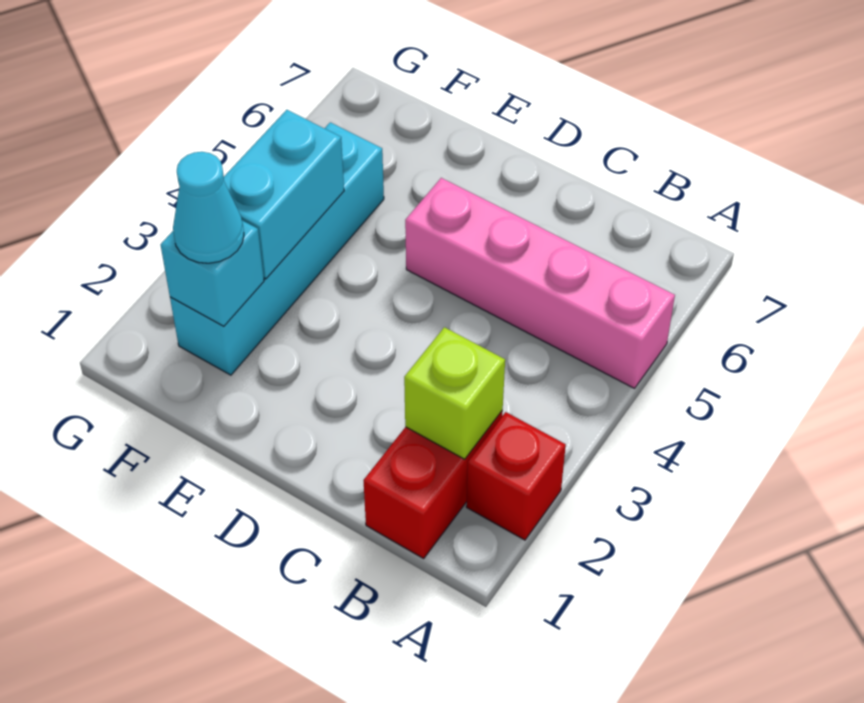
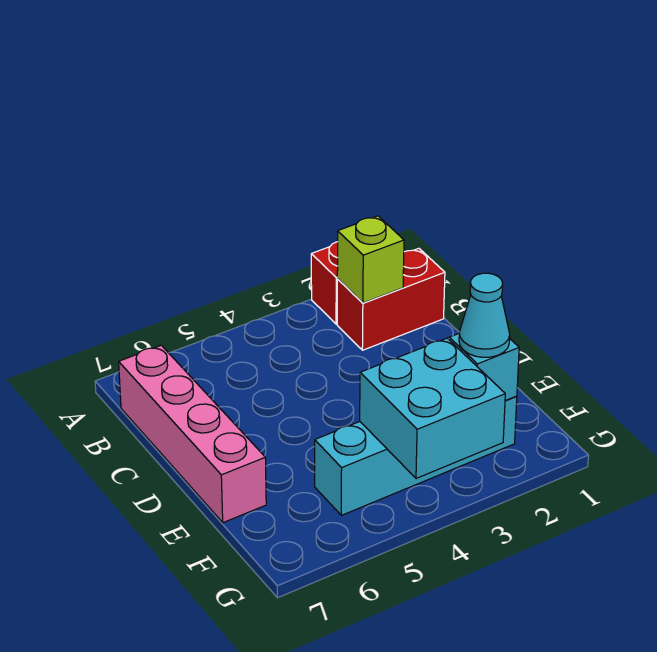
pink 1x4 brick [405,178,675,388] -> pink 1x4 brick moved to [119,345,266,523]
cyan 1x2 brick [224,110,344,279] -> cyan 2x2 brick [360,338,505,478]

